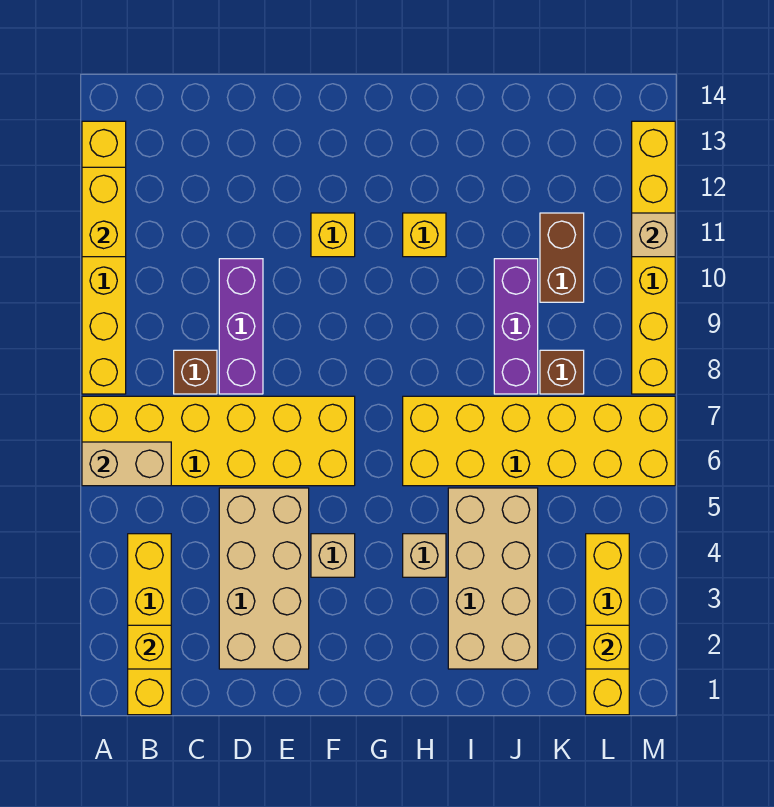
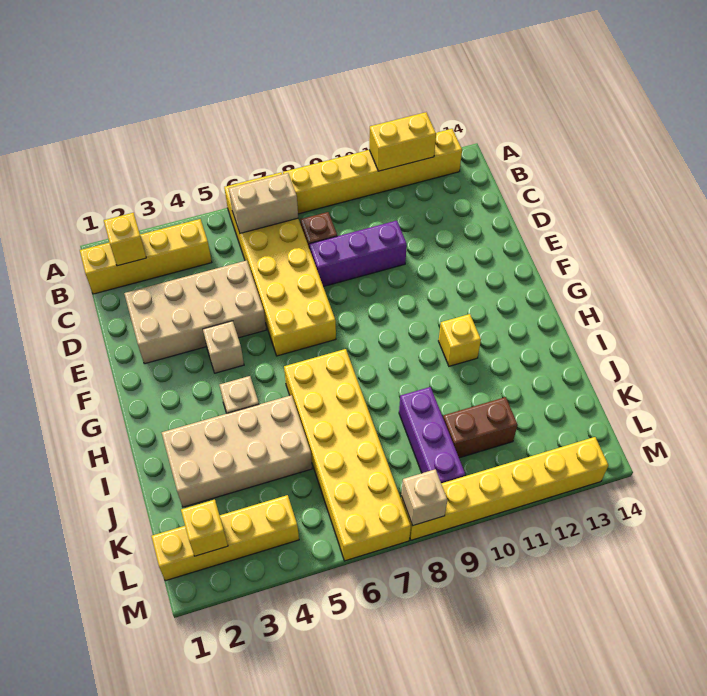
tan 1x2 brick [82,442,171,486] -> tan 1x2 brick turned to [229,173,298,233]
yellow 1x1 brick [311,213,355,257] -> none
purple 1x3 brick [494,259,538,394] -> purple 1x3 brick turned to [399,387,465,483]
brown 1x1 brick [540,350,584,394] -> none
tan 1x1 brick [632,213,675,257] -> tan 1x1 brick moved to [401,469,448,525]

